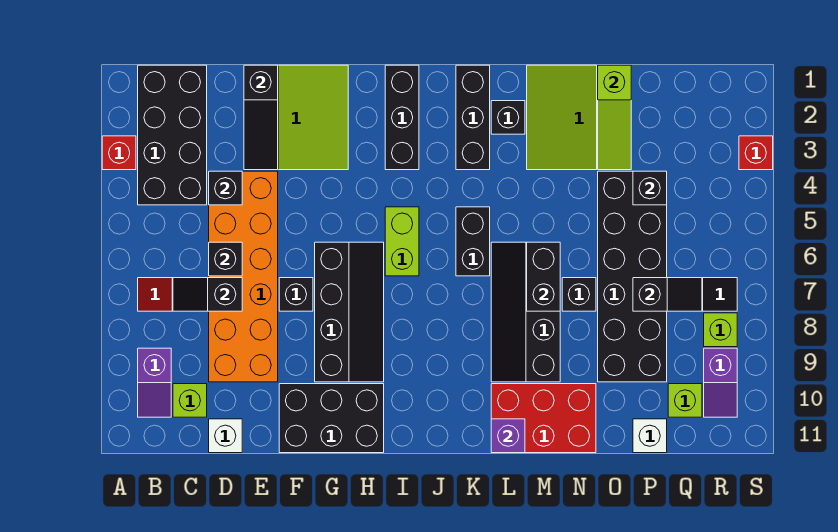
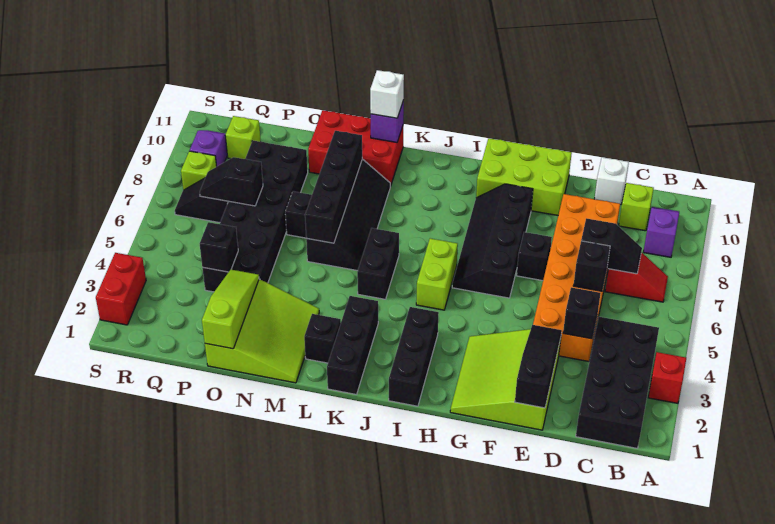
black 2x3 brick [279,384,384,453] -> lime 2x3 brick [476,138,572,215]
black 1x2 brick [527,242,560,311] -> black 1x4 brick [305,131,362,243]
white 1x1 brick [633,419,667,453] -> white 1x1 brick moved to [370,70,404,118]
red 1x1 brick [739,136,773,170] -> red 1x2 brick [96,253,146,325]

